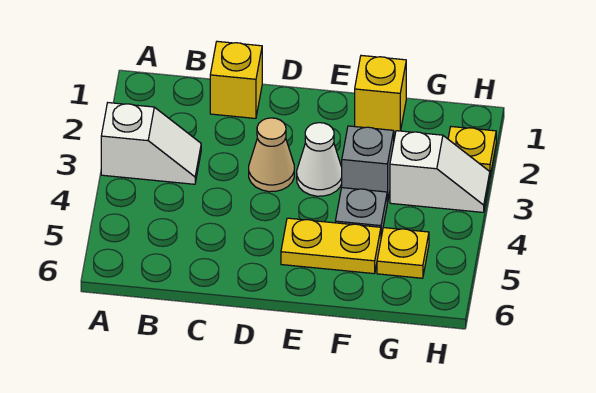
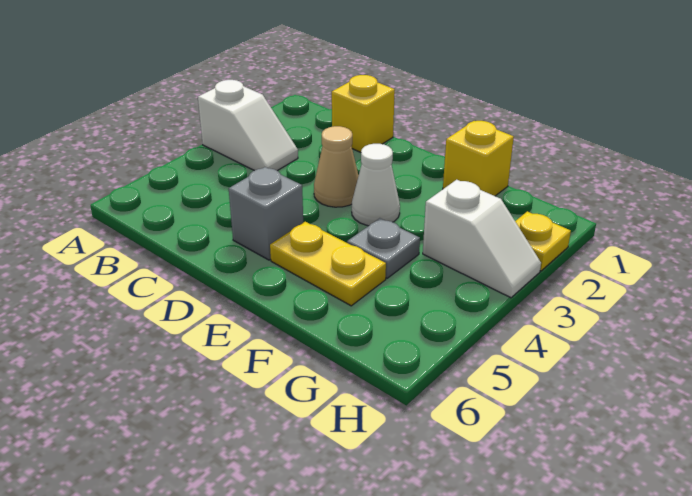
grey 1x1 brick [342,126,394,203] -> grey 1x1 brick moved to [229,167,303,260]
yellow 1x1 plate [377,228,429,278] -> none

